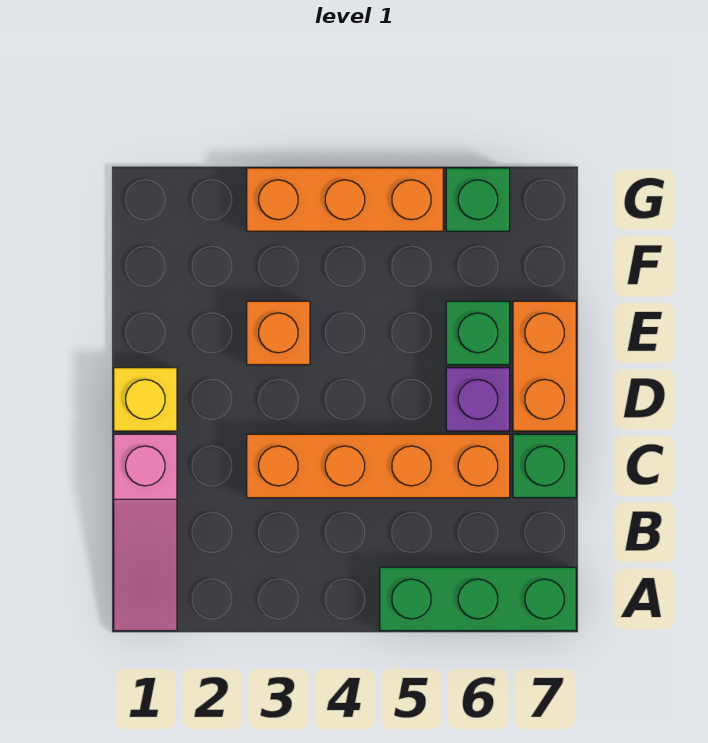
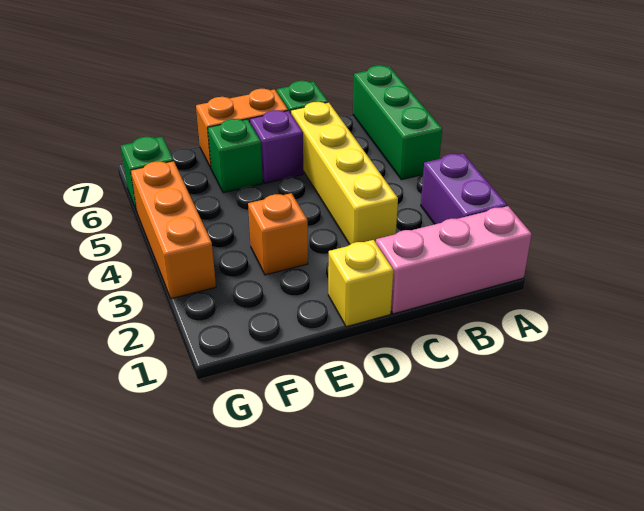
pink 1x3 slope [114,434,177,631] -> pink 1x3 brick [376,206,532,314]
none -> purple 1x2 brick [421,154,507,224]
orange 1x4 brick [247,434,510,498] -> yellow 1x4 brick [291,102,398,245]

